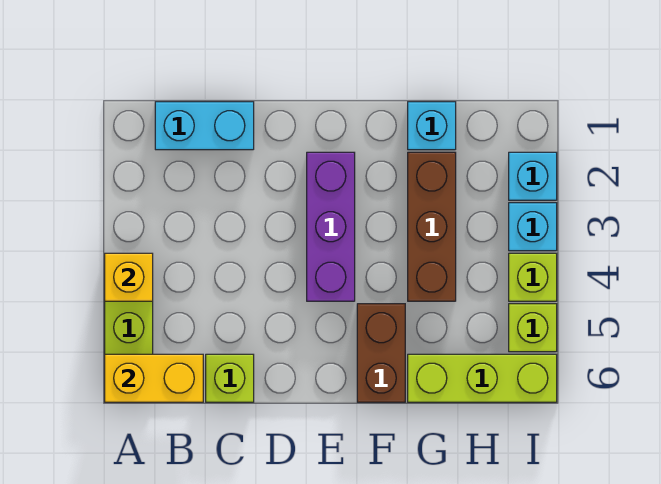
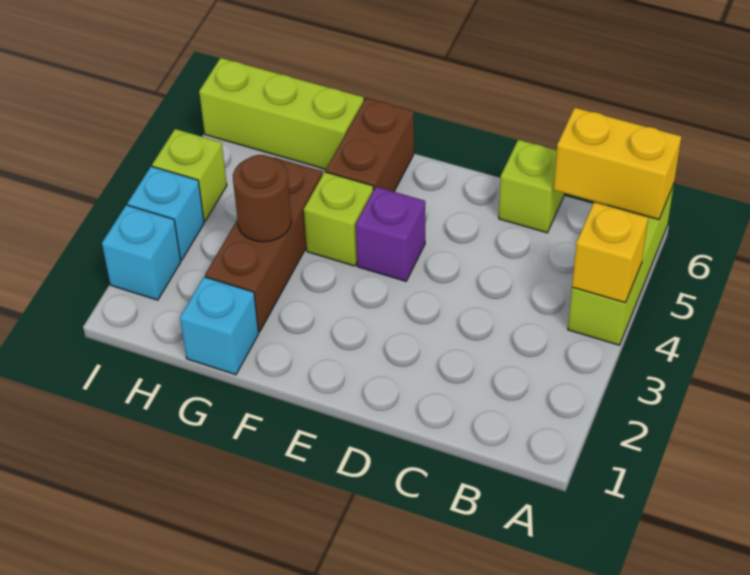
cyan 1x2 brick [155,102,254,150] -> none
purple 1x3 brick [307,152,355,301] -> purple 1x1 brick [356,187,425,281]
none -> brown 1x1 round brick [233,155,291,242]
lime 1x1 brick [509,304,557,352] -> lime 1x1 brick moved to [304,172,374,266]

